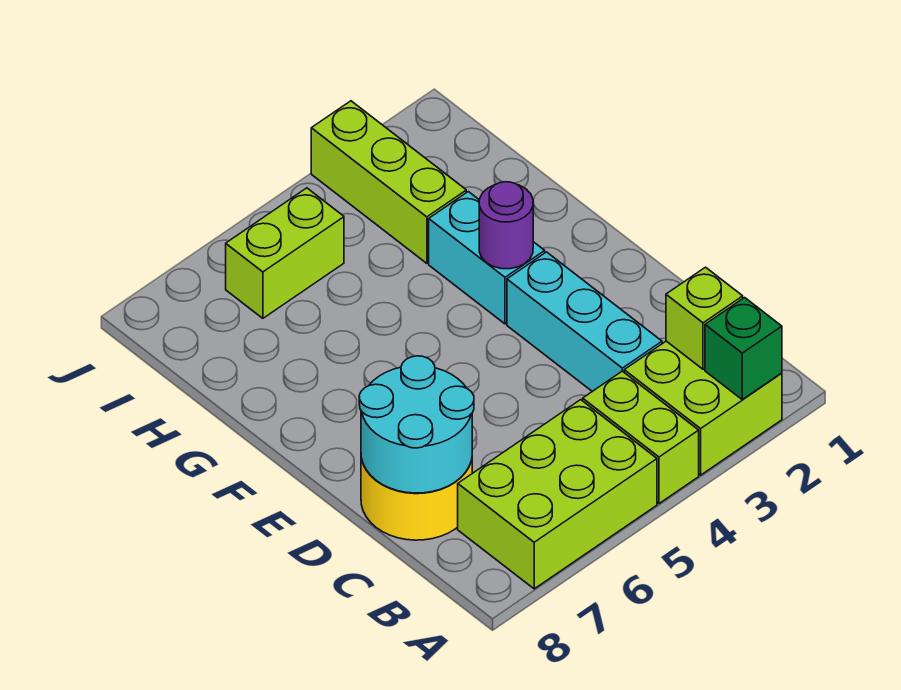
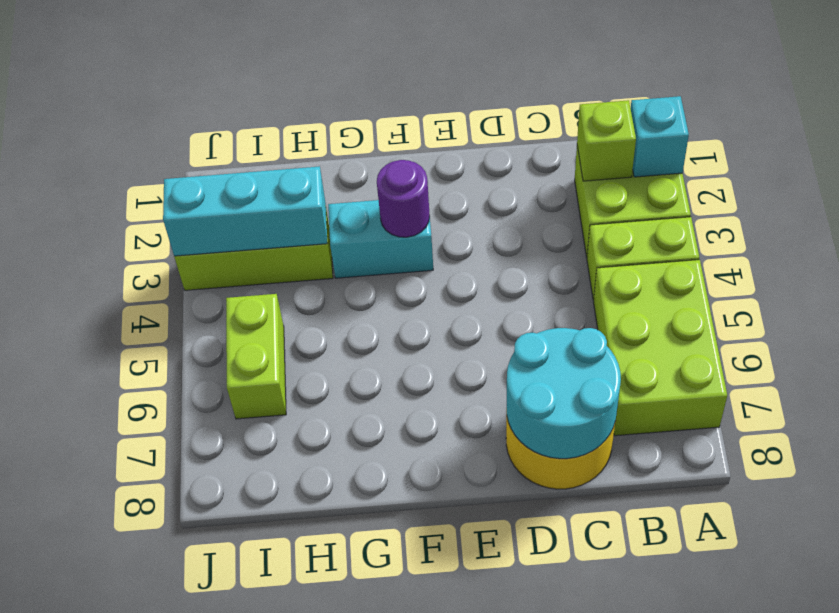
green 1x1 brick [705,298,782,399] -> cyan 1x1 brick [631,96,689,177]
cyan 1x3 brick [507,252,662,391] -> cyan 1x3 brick moved to [163,166,327,256]

